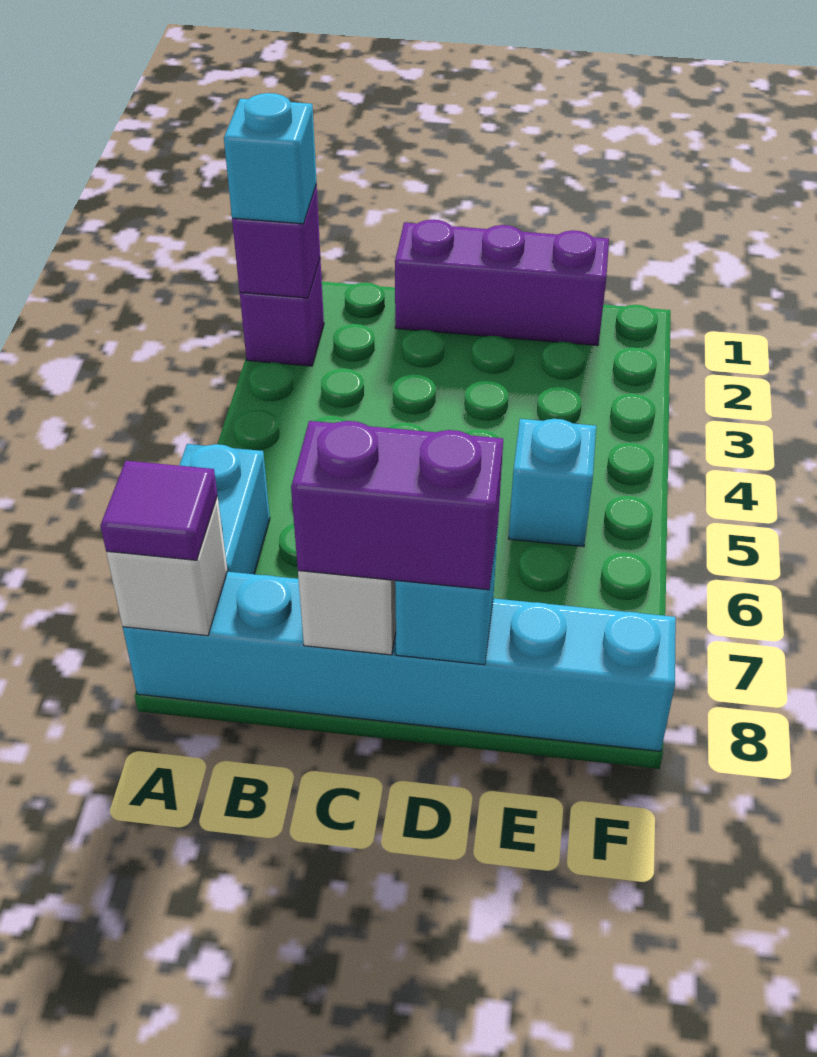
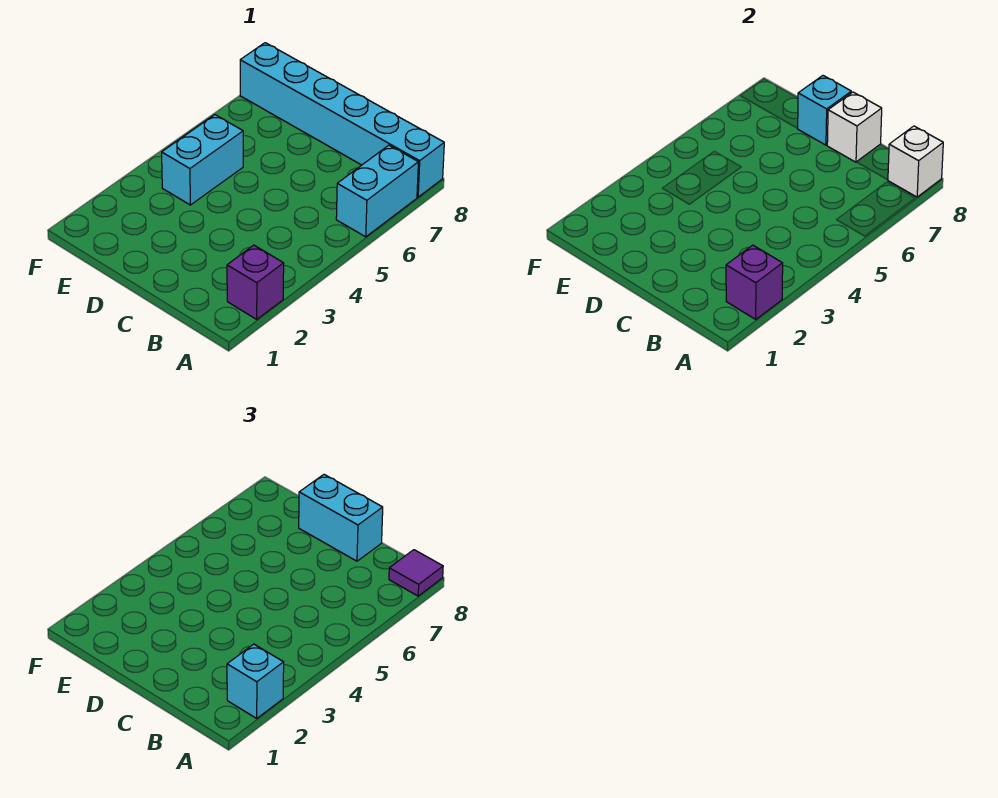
purple 1x3 brick [395,220,609,346] -> none
purple 1x2 brick [291,421,503,590] -> cyan 1x2 brick [299,475,383,561]
cyan 1x1 brick [509,419,596,547] -> cyan 1x2 brick [162,115,243,205]

